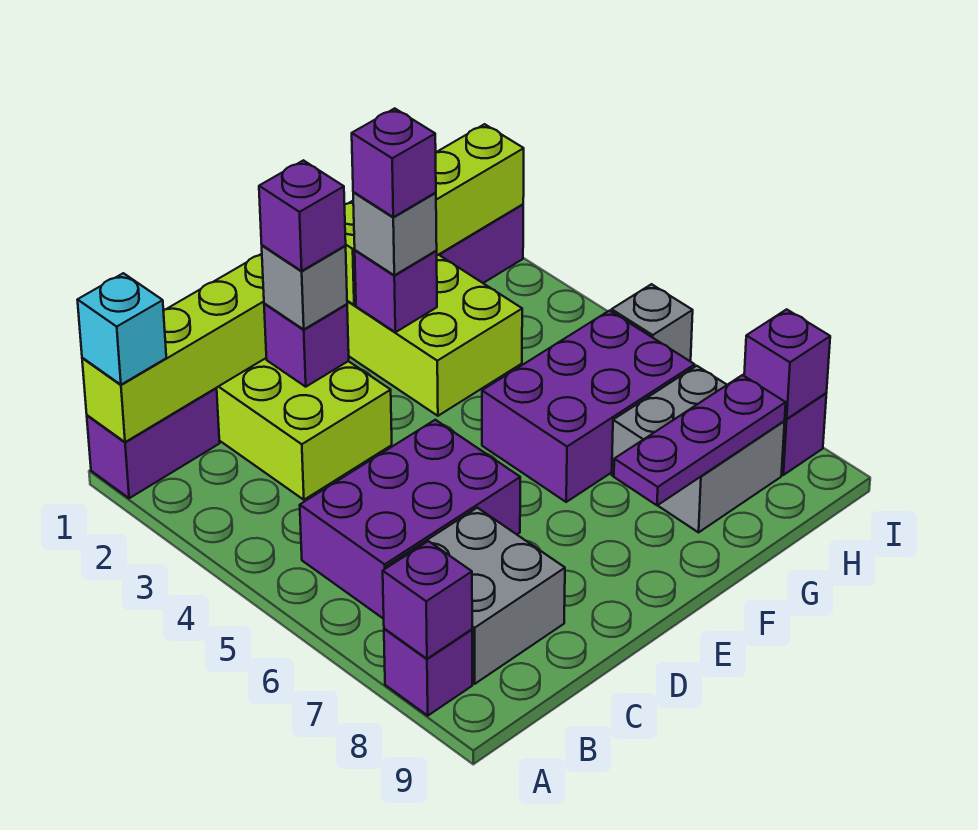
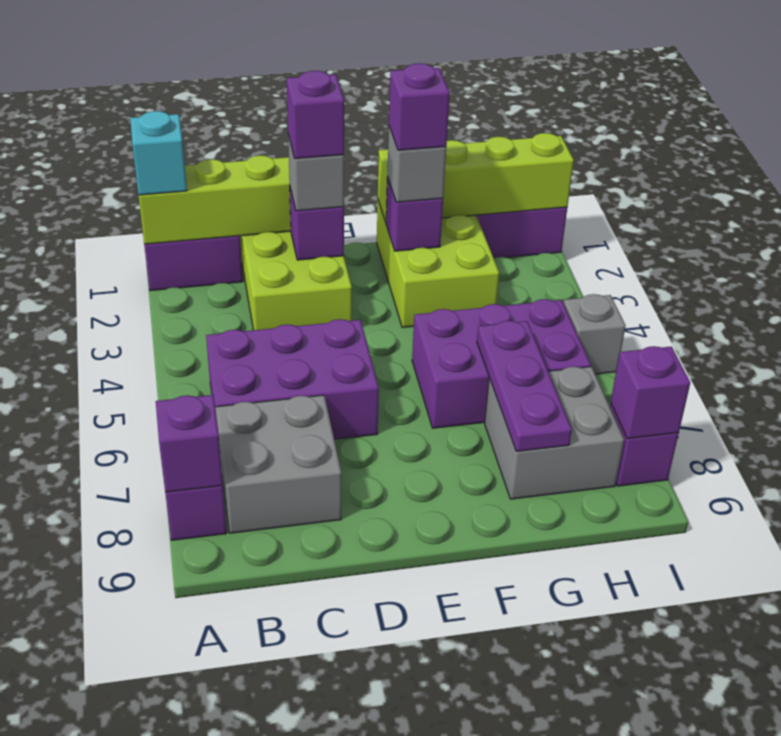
purple 1x3 plate [614,375,786,506] -> purple 1x3 plate turned to [477,321,572,451]

